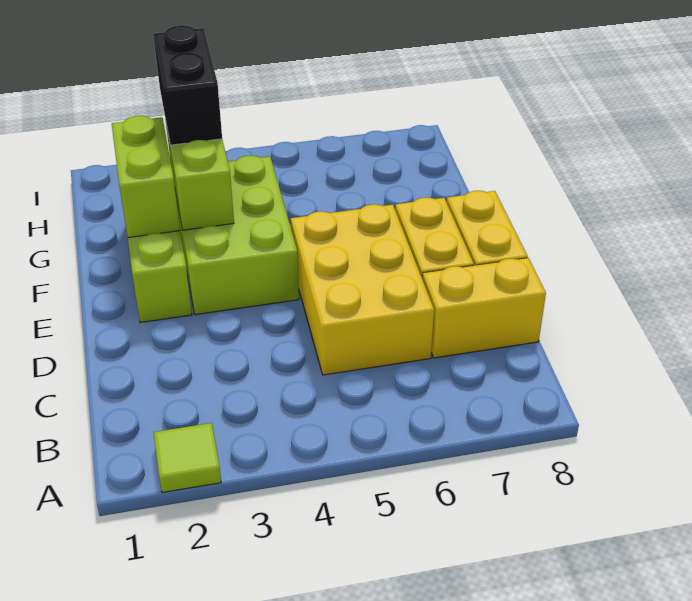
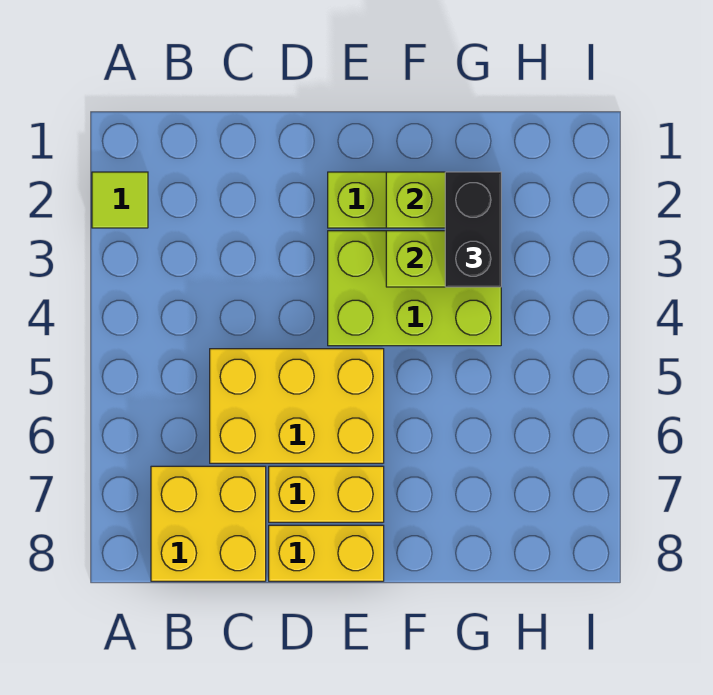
yellow 1x2 brick [422,258,546,358] -> yellow 2x2 brick [151,466,266,581]
black 1x2 brick [153,25,222,145] -> black 1x2 brick turned to [445,172,501,287]

